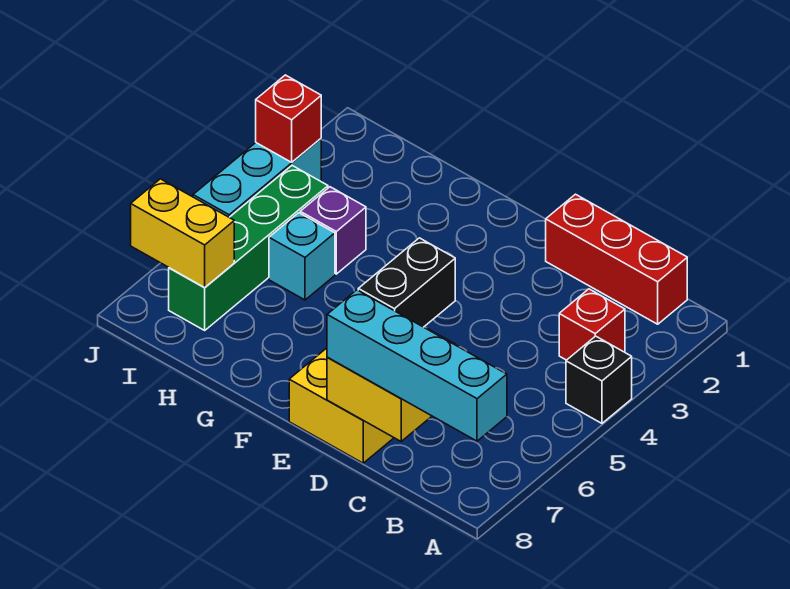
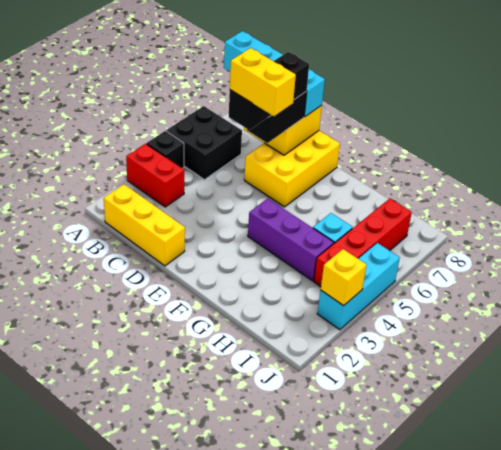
none -> black 2x2 brick [166,106,242,180]
red 1x3 brick [546,194,687,324] -> yellow 1x3 brick [104,184,185,266]
red 1x1 brick [559,289,625,360] -> red 1x2 brick [126,144,184,207]
none -> black 1x3 brick [229,52,309,130]
purple 1x1 brick [300,187,366,274] -> purple 1x3 brick [248,199,334,281]
green 1x4 brick [169,166,328,330] -> red 1x4 brick [314,199,412,286]
yellow 1x2 brick [131,179,234,287] -> yellow 1x2 brick moved to [230,48,296,116]
red 1x1 brick [256,75,321,162] -> yellow 1x1 brick [321,249,366,306]

